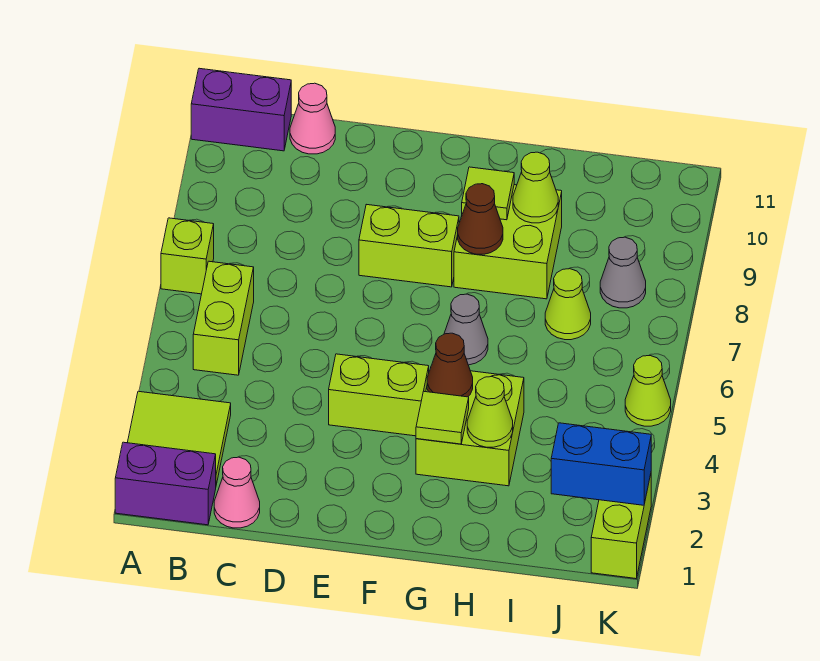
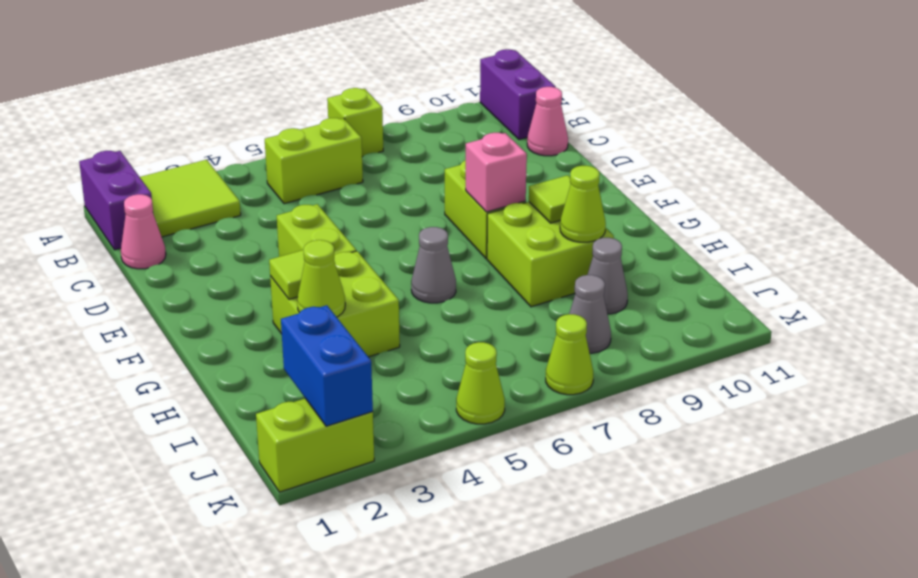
none -> pink 1x1 brick [466,133,527,212]
brown 1x1 cone [427,333,473,397] -> none
brown 1x1 cone [458,184,503,254] -> none
lime 1x1 cone [545,269,591,340] -> lime 1x1 cone moved to [546,314,593,395]
none -> grey 1x1 cone [587,238,628,314]

